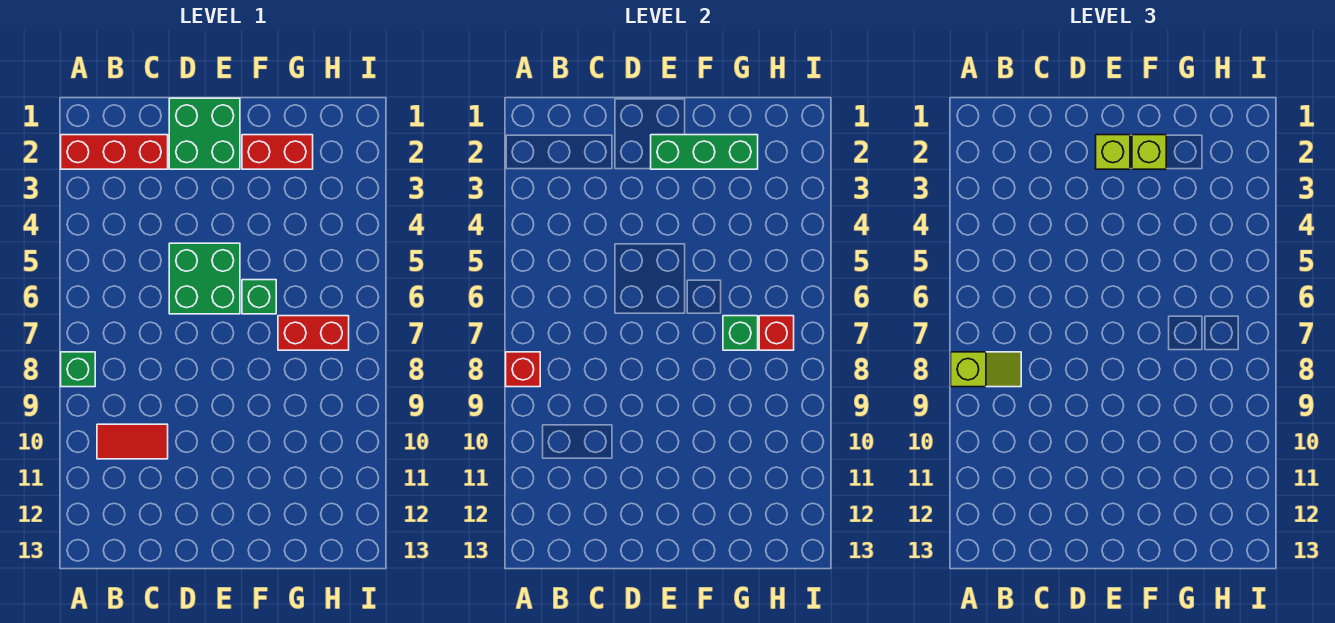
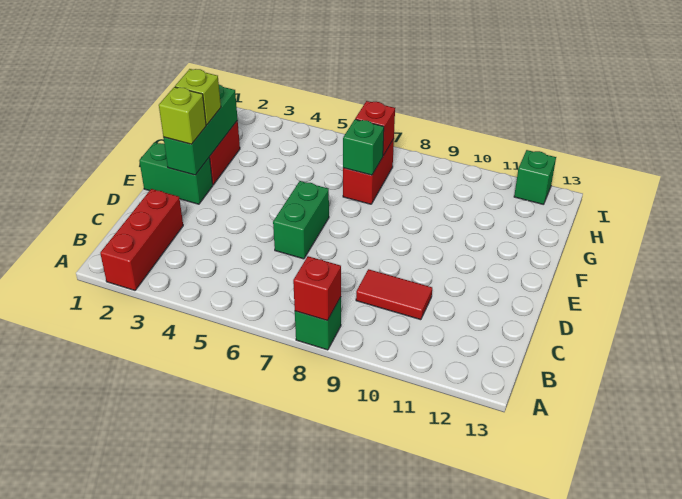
lime 1x2 slope [951,352,1021,387] -> none
red 1x2 tile [97,424,168,459] -> red 1x2 tile turned to [356,269,432,320]
green 2x2 brick [169,98,240,169] -> green 1x2 brick [139,142,213,204]
green 2x2 brick [169,243,240,314] -> green 1x2 brick [273,181,329,259]
green 1x1 brick [242,280,276,314] -> green 1x1 brick moved to [514,150,556,205]

